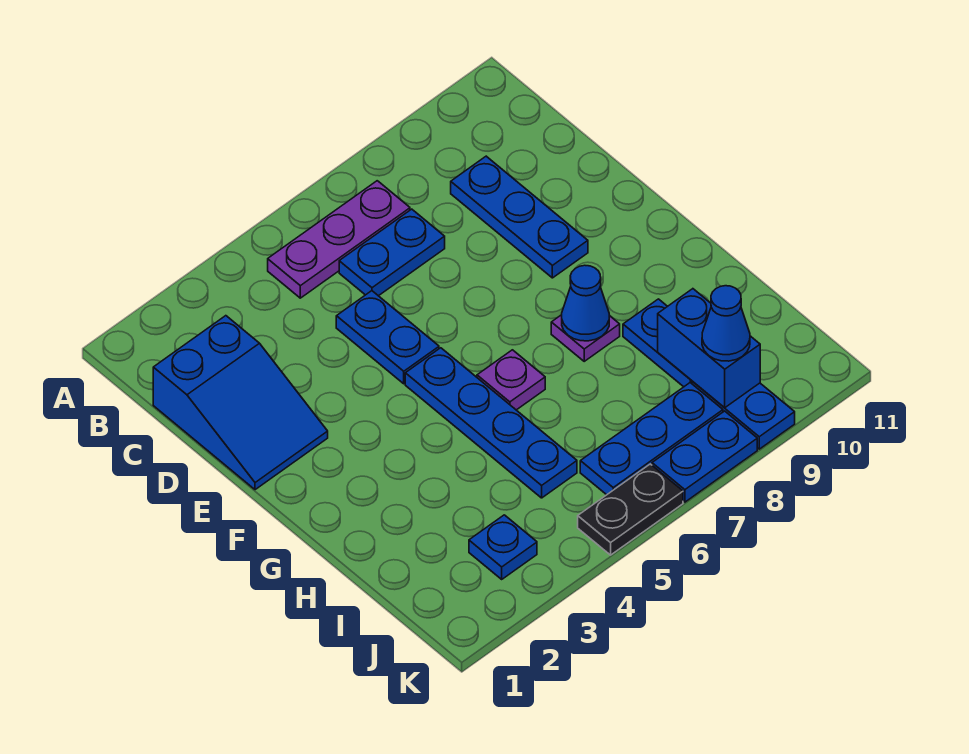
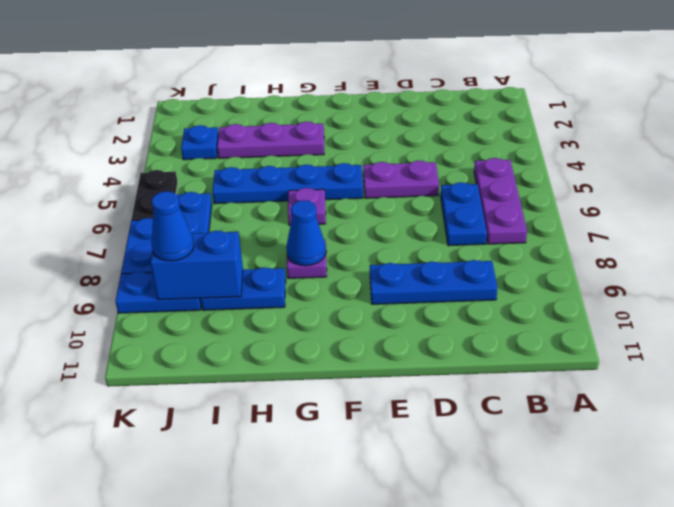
blue 2x3 slope [153,316,328,490] -> none
blue 1x2 plate [336,291,439,384] -> purple 1x2 plate [363,161,439,198]
none -> purple 1x3 plate [217,122,324,158]

